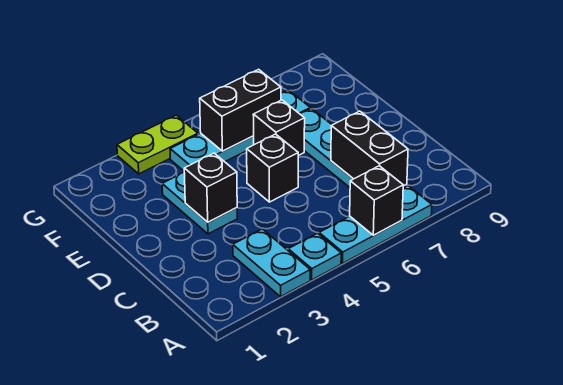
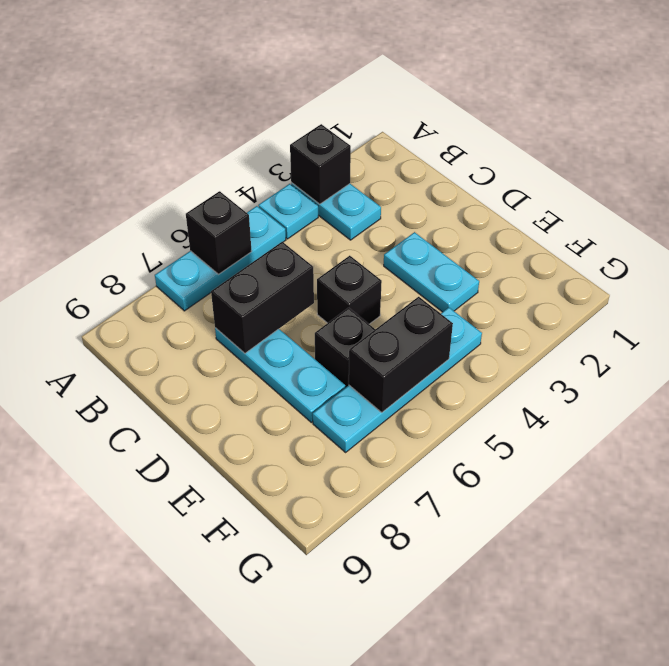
black 1x2 brick [331,111,408,186] -> black 1x2 brick turned to [211,242,314,353]
black 1x1 brick [184,153,237,222] -> black 1x1 brick moved to [290,124,351,204]
lime 1x2 plate [117,115,198,174] -> none

